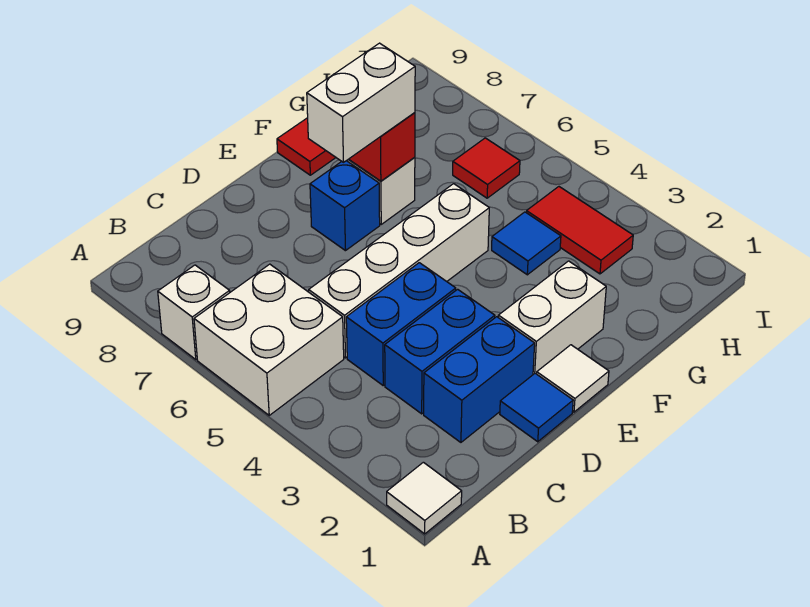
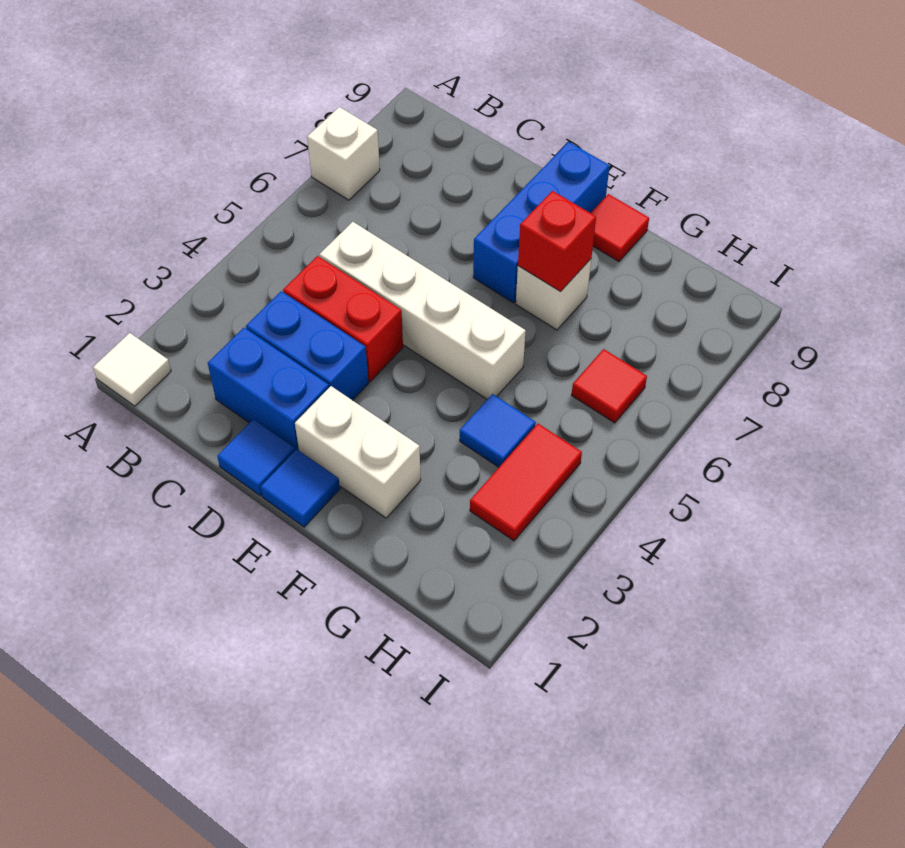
white 2x2 brick [194,264,344,415] -> none
blue 1x2 brick [346,263,456,385] -> red 1x2 brick [283,256,403,381]
white 1x1 tile [537,345,609,412] -> blue 1x1 tile [260,449,340,527]
blue 1x1 brick [310,161,380,251] -> blue 1x3 brick [473,142,610,303]
white 1x2 brick [307,43,415,162] -> none

